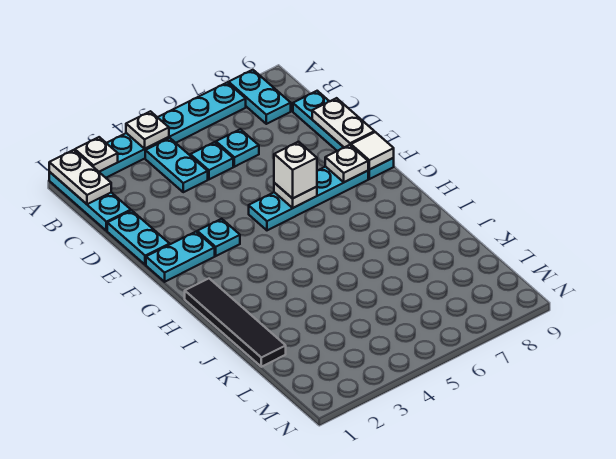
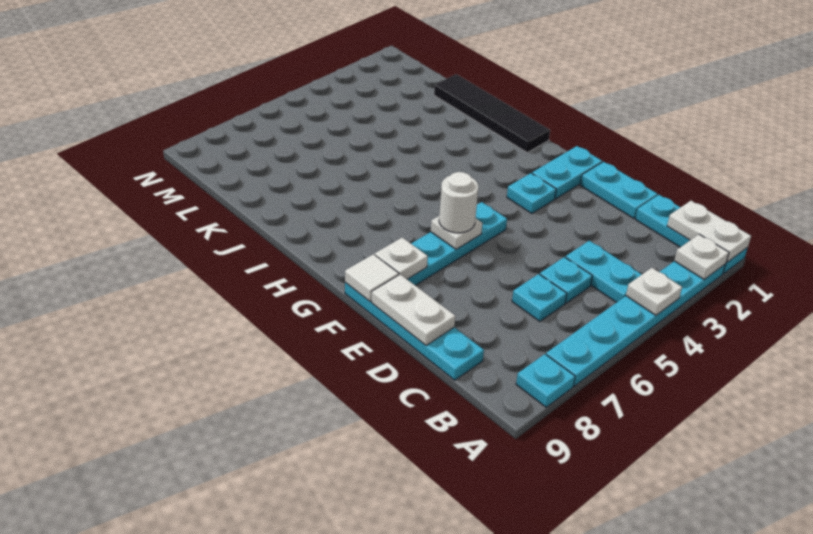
cyan 1x2 plate [229,70,291,124] -> cyan 1x1 plate [516,354,575,407]
white 1x1 brick [274,142,317,199] -> white 1x1 round brick [439,172,478,233]

